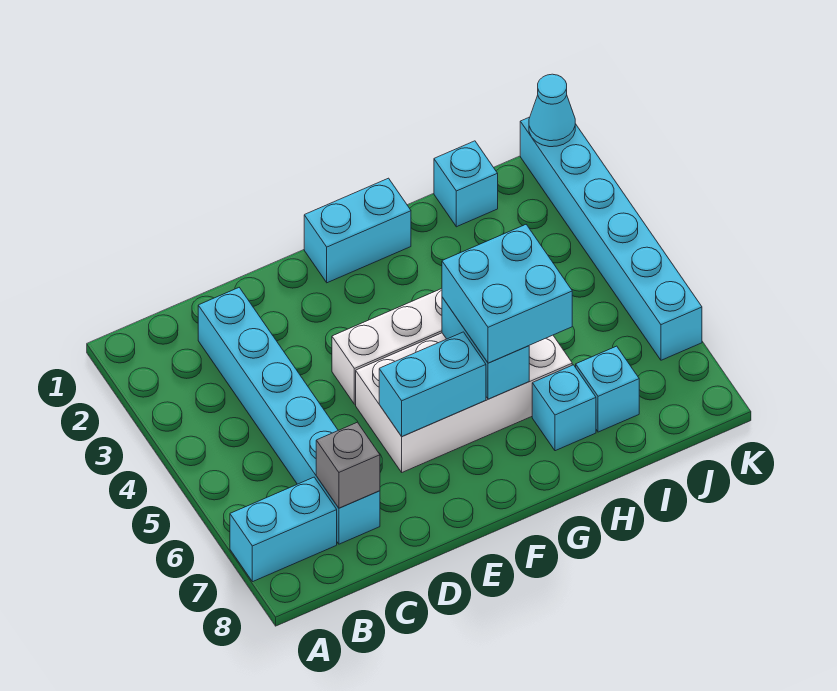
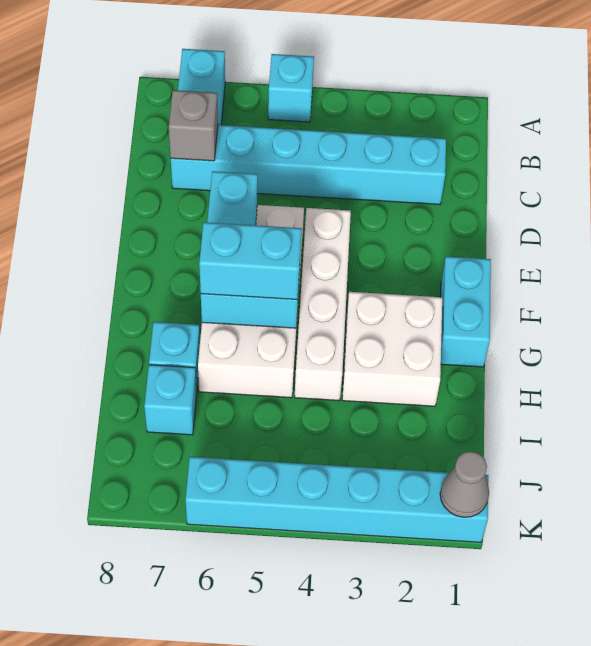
none -> white 2x2 brick [342,292,442,406]
cyan 2x2 brick [442,225,572,363] -> cyan 1x2 brick [199,222,302,300]
cyan 1x1 brick [434,141,498,227] -> cyan 1x1 brick moved to [268,54,314,122]
cyan 1x1 cone [529,74,575,147] -> grey 1x1 cone [440,451,489,517]

